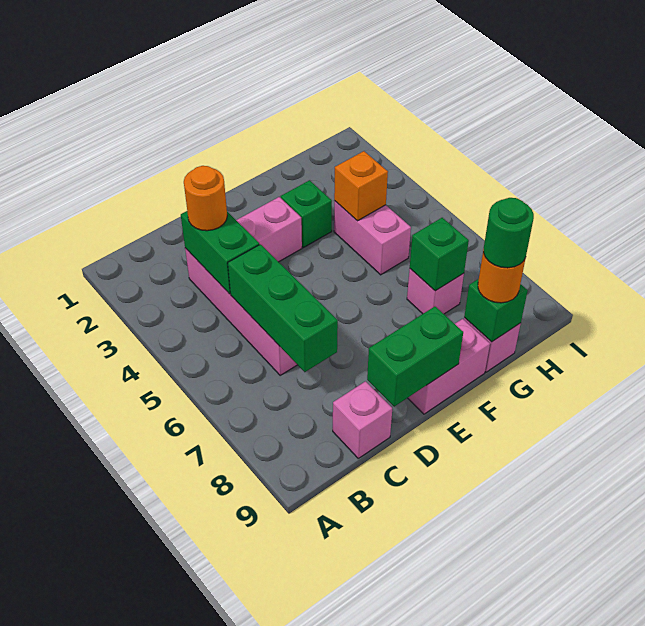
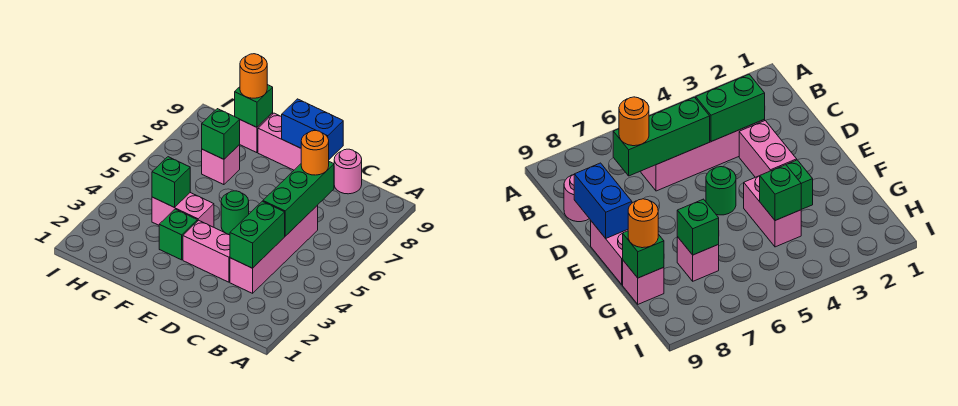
orange 1x1 round brick [184,166,227,231] -> orange 1x1 round brick moved to [301,131,329,175]
pink 1x1 brick [333,381,392,458] -> pink 1x1 round brick [334,149,362,194]
green 1x2 brick [367,307,463,407] -> blue 1x2 brick [282,99,343,159]
pink 1x2 brick [334,201,411,275] -> pink 1x2 brick turned to [152,193,214,227]
orange 1x1 brick [334,151,388,221] -> green 1x1 brick [152,157,190,207]
green 1x1 round brick [483,198,534,268] -> green 1x1 round brick moved to [221,191,249,235]

